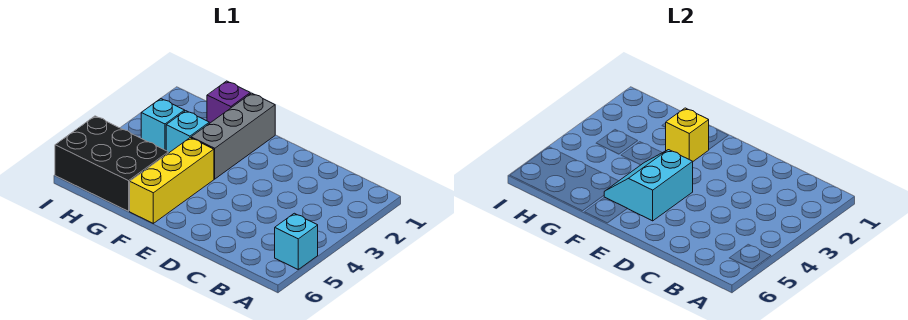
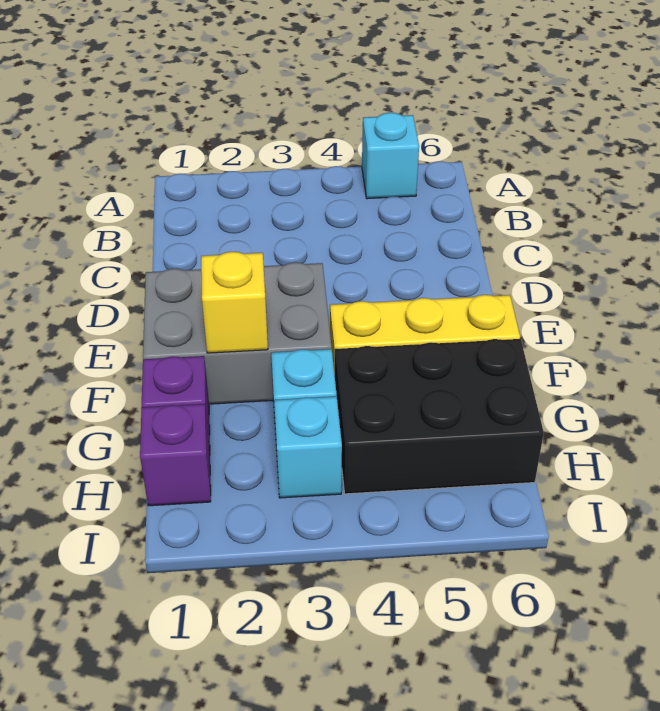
cyan 2x2 slope [604,150,693,221] -> none
grey 1x3 brick [191,93,275,179] -> grey 2x3 brick [143,262,332,404]
black 2x3 brick [55,116,168,211] -> black 2x3 brick turned to [334,339,544,494]
none -> purple 1x1 brick [140,404,211,506]

